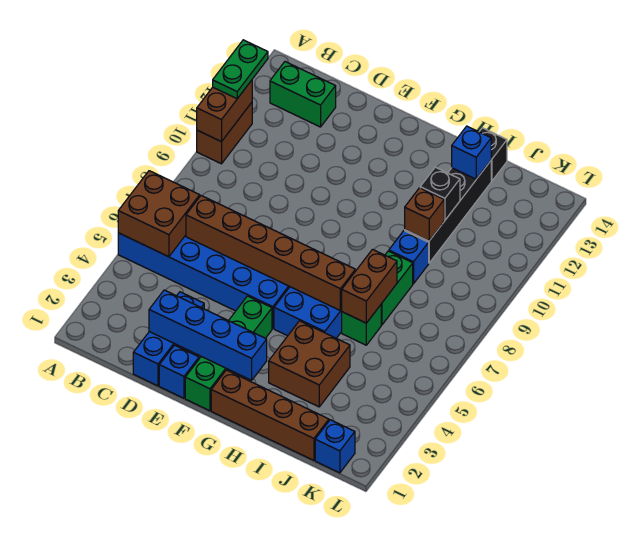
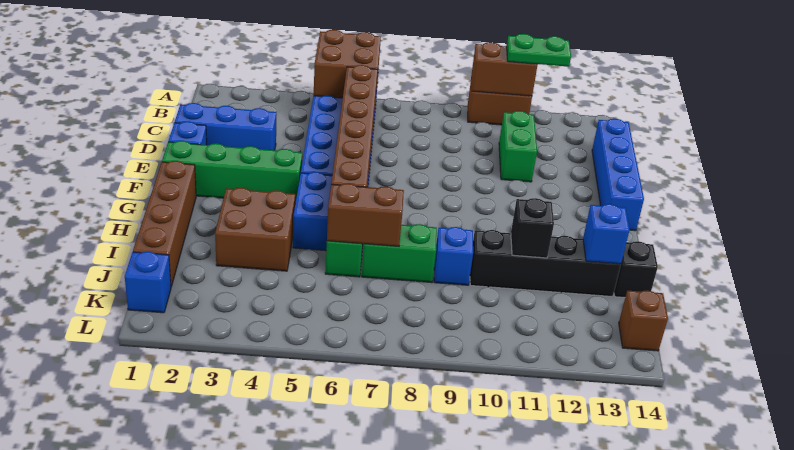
green 1x2 brick [270,62,336,127] -> green 1x2 brick moved to [499,111,537,182]
blue 1x4 brick [149,290,267,380] -> blue 1x4 brick moved to [592,119,644,231]
brown 1x1 brick [405,188,444,241] -> brown 1x1 brick moved to [619,290,668,351]

